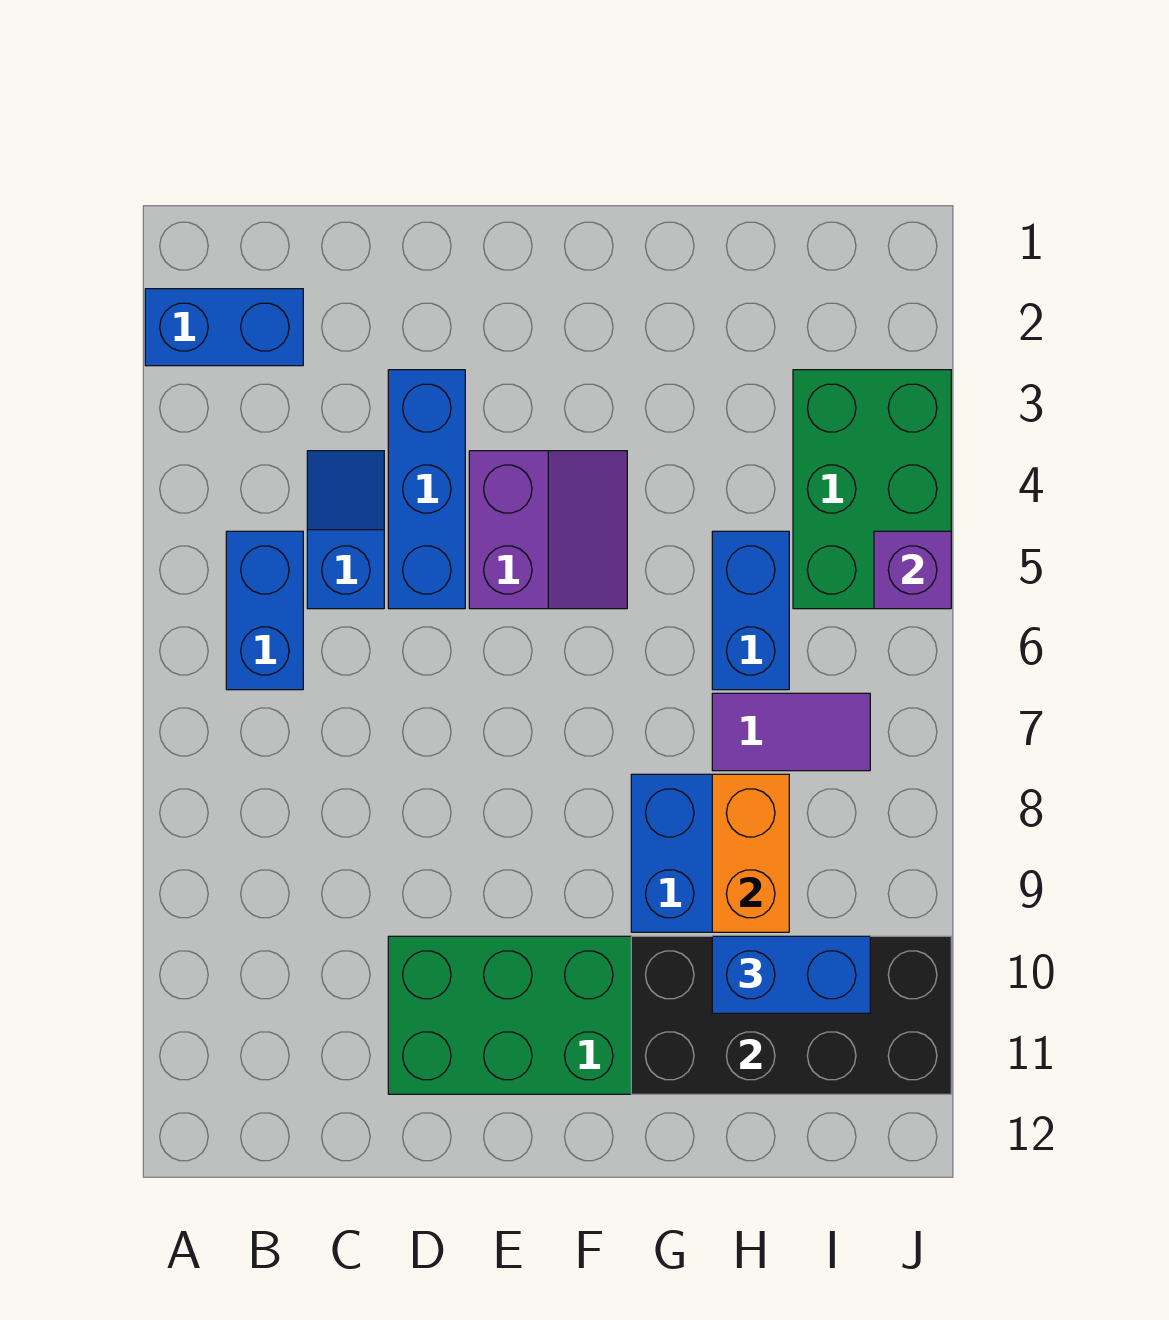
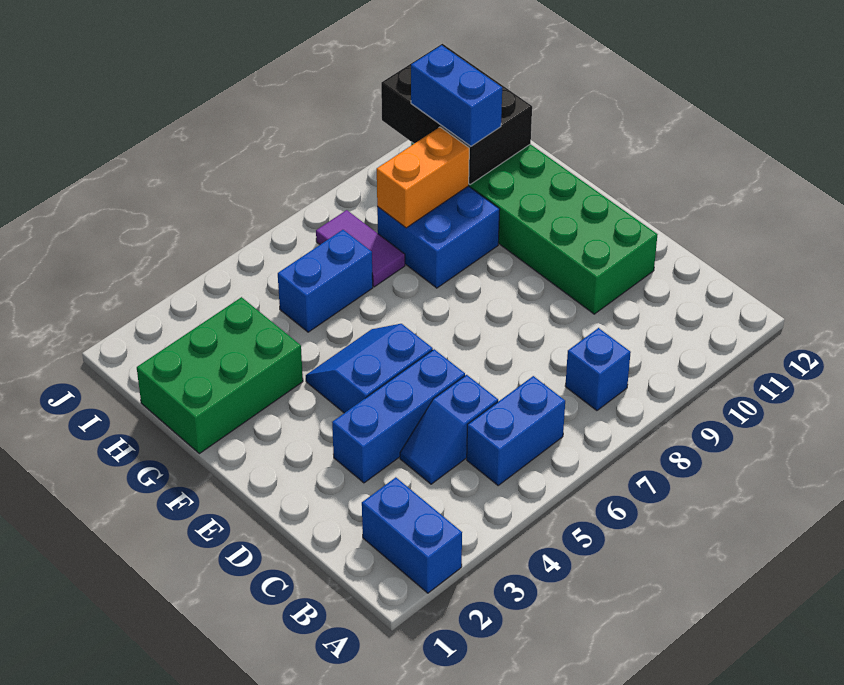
none -> blue 1x1 brick [565,328,631,411]
purple 2x2 slope [469,451,627,609] -> blue 2x2 slope [306,324,433,413]
black 2x4 brick [631,936,951,1094] -> black 2x3 brick [381,44,532,184]
green 2x3 brick [793,370,951,609] -> green 2x3 brick moved to [137,297,303,454]
purple 1x1 brick [874,531,951,609] -> none

